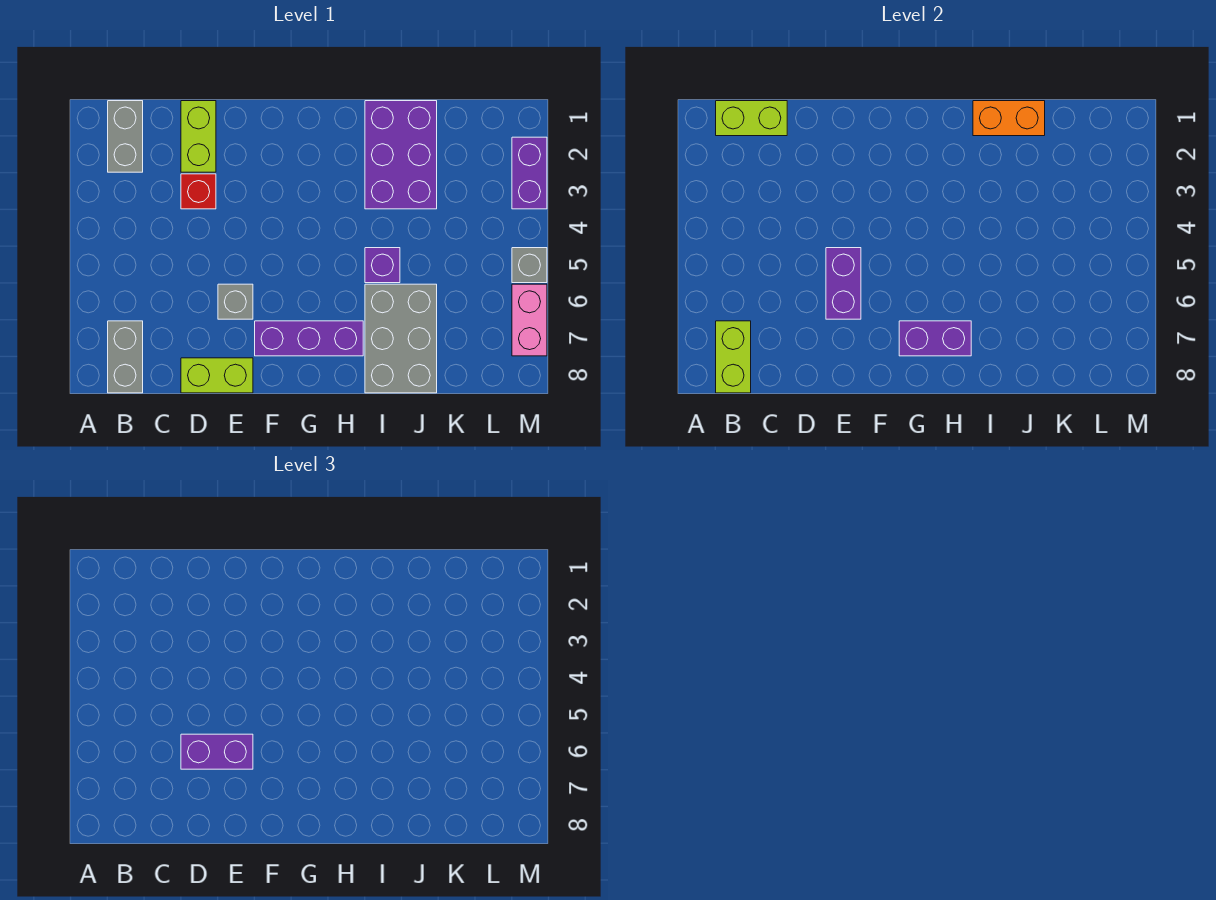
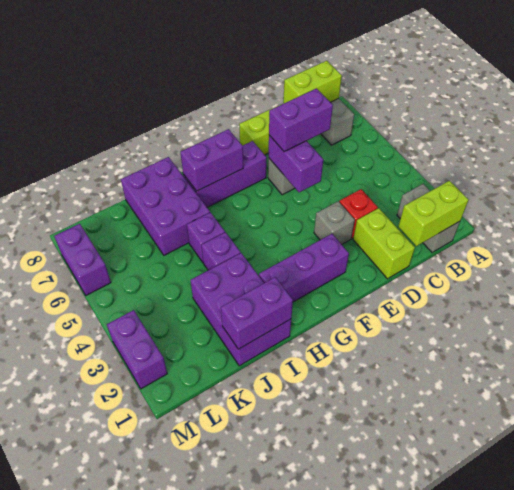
lime 1x2 brick [716,321,751,393] -> lime 1x2 brick turned to [283,61,342,103]
none -> purple 1x3 brick [259,234,349,302]
orange 1x2 brick [973,101,1045,136] -> purple 1x2 brick [221,277,293,349]
none -> purple 1x1 brick [201,232,241,270]
grey 2x3 brick [365,284,437,393] -> purple 2x3 brick [121,157,210,255]
grey 1x1 brick [512,248,547,283] -> grey 1x1 brick moved to [314,201,355,244]
pink 1x2 brick [512,284,547,356] -> purple 1x2 brick [54,224,111,295]

